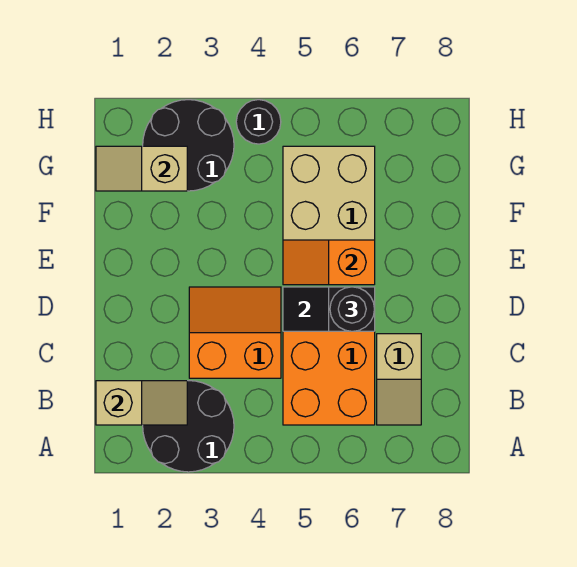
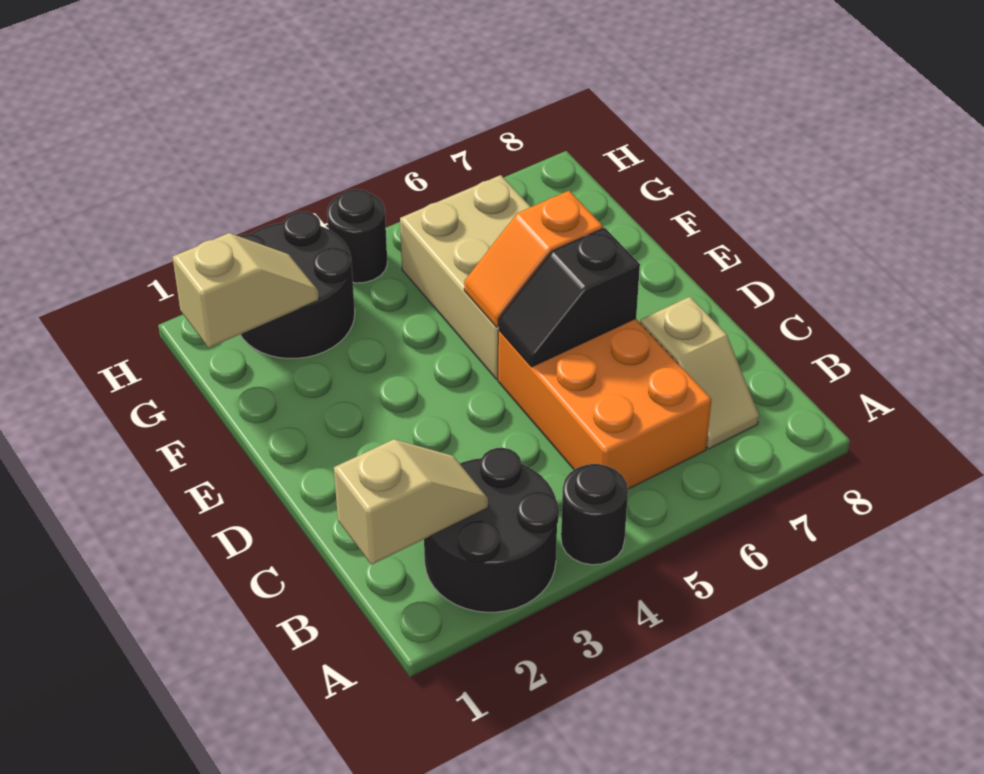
orange 2x2 slope [189,287,281,378] -> none
black 1x1 round brick [330,287,375,331] -> black 1x1 round brick moved to [561,464,628,565]
tan 1x2 slope [96,146,187,191] -> tan 1x2 slope turned to [173,233,319,348]

